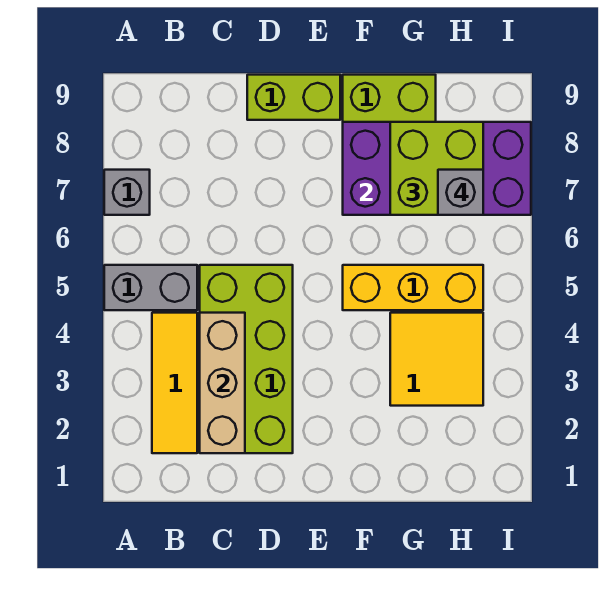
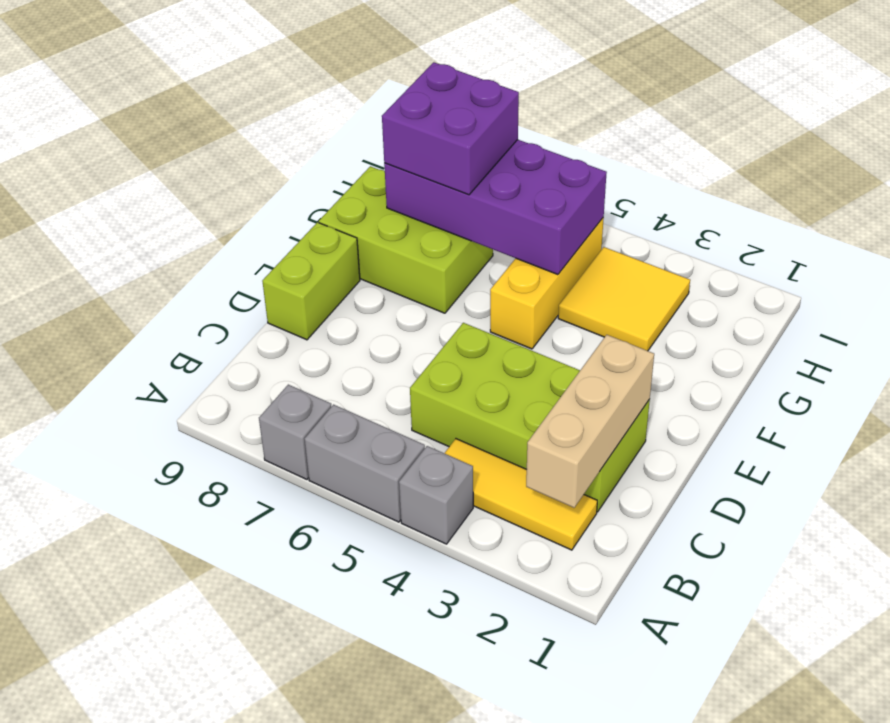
grey 1x2 brick [104,265,197,310] -> grey 1x2 brick turned to [305,405,425,522]
tan 1x3 brick [200,313,245,453] -> tan 1x3 brick turned to [526,335,654,508]
purple 2x4 brick [343,122,531,215] -> purple 2x4 brick turned to [384,140,607,275]
lime 2x2 brick [390,122,483,215] -> purple 2x2 brick [382,62,519,195]
grey 1x1 brick [438,170,483,215] -> grey 1x1 brick moved to [399,446,473,544]

